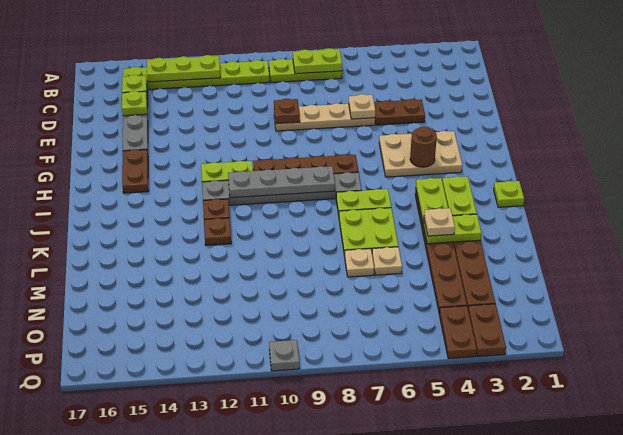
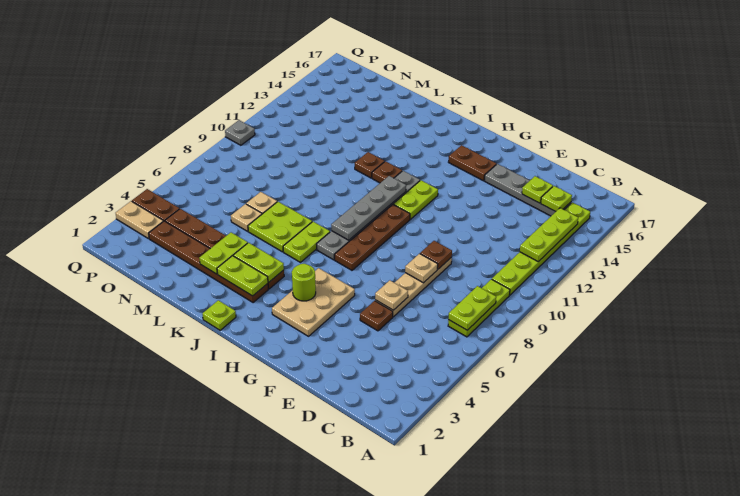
brown 1x2 plate [374,99,425,125] -> brown 1x1 plate [360,301,393,331]
brown 1x1 round brick [410,126,437,167] -> lime 1x1 round brick [292,264,316,301]
tan 1x1 plate [424,208,455,236] -> tan 1x1 plate moved to [405,254,438,283]
brown 1x2 plate [468,304,506,357] -> tan 1x2 plate [116,201,163,239]

